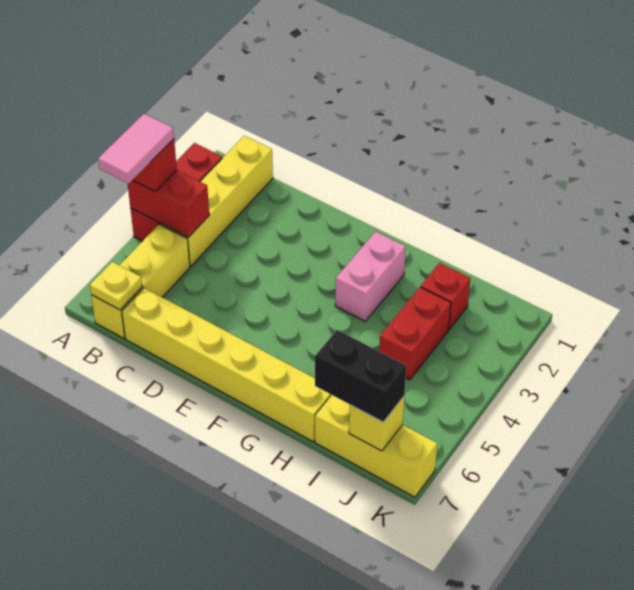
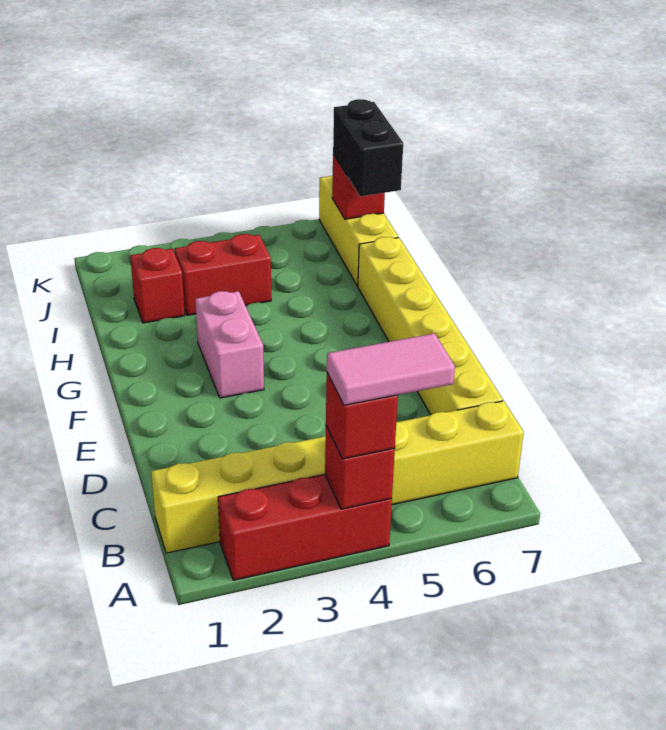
red 1x2 brick [128,170,209,237] -> red 1x1 brick [325,426,395,509]
yellow 1x1 plate [90,262,142,310] -> none
pink 1x2 brick [335,232,406,321] -> pink 1x2 brick turned to [195,291,264,398]
yellow 1x1 brick [349,397,404,451] -> red 1x1 brick [332,154,385,219]

